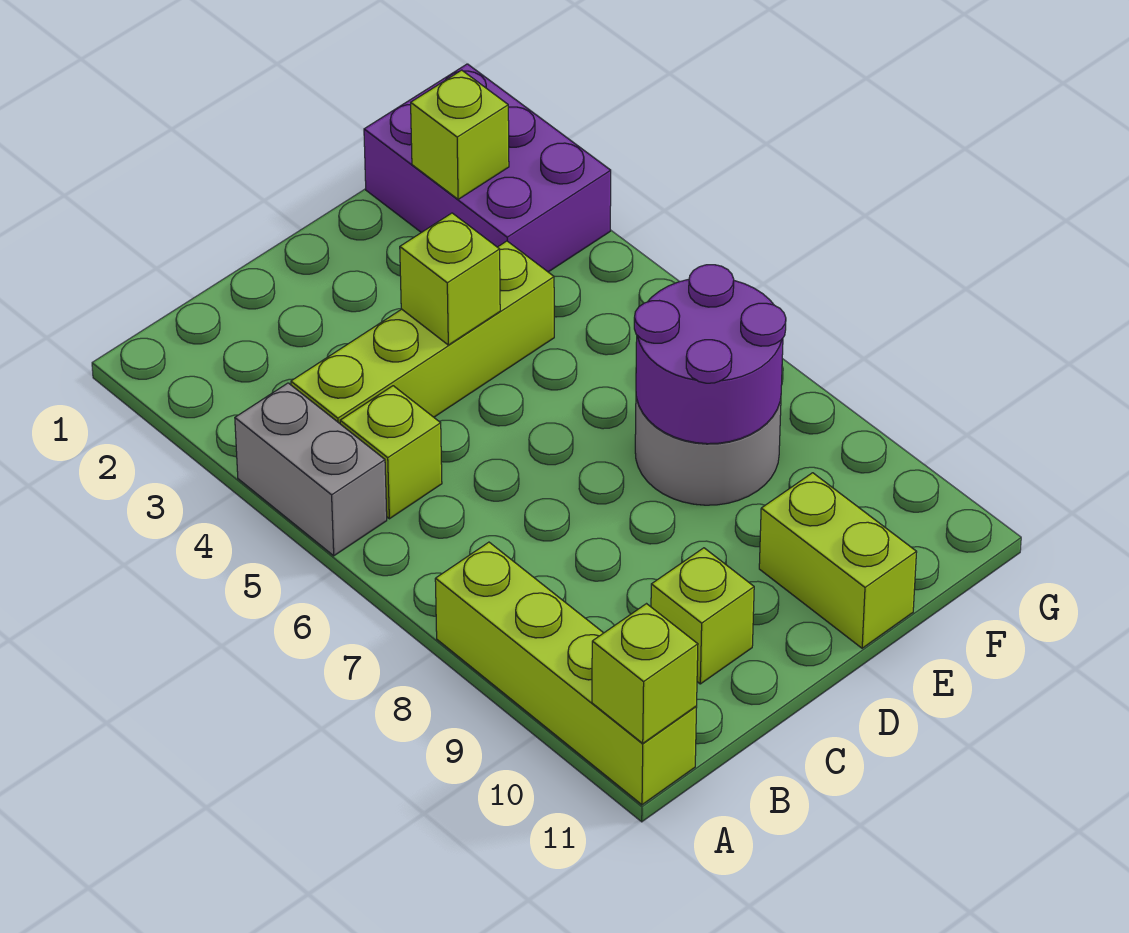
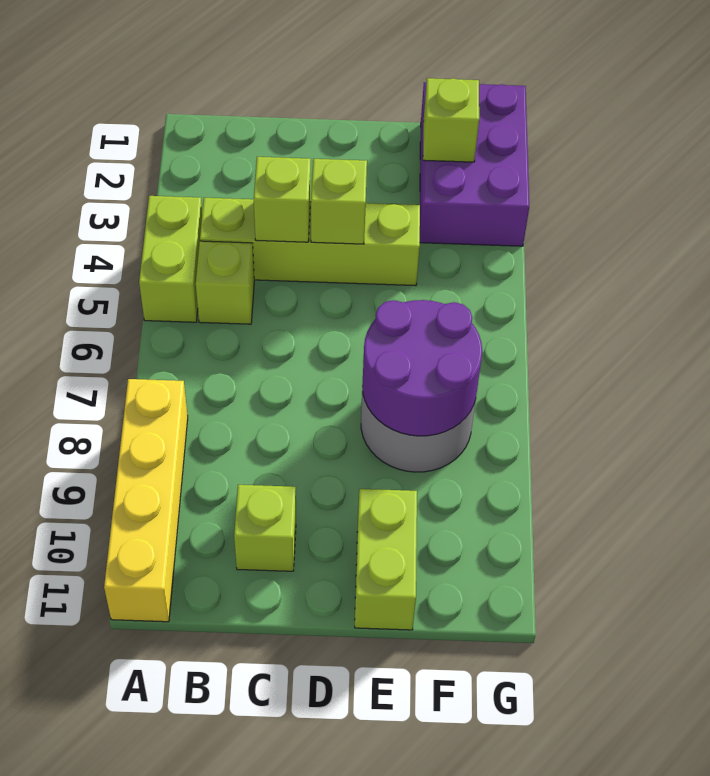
grey 1x2 brick [235,383,387,556] -> lime 1x2 brick [139,196,202,322]
lime 1x4 brick [435,542,697,805] -> yellow 1x4 brick [104,379,188,622]
lime 1x1 brick [592,604,698,743] -> lime 1x1 brick moved to [254,157,311,242]

